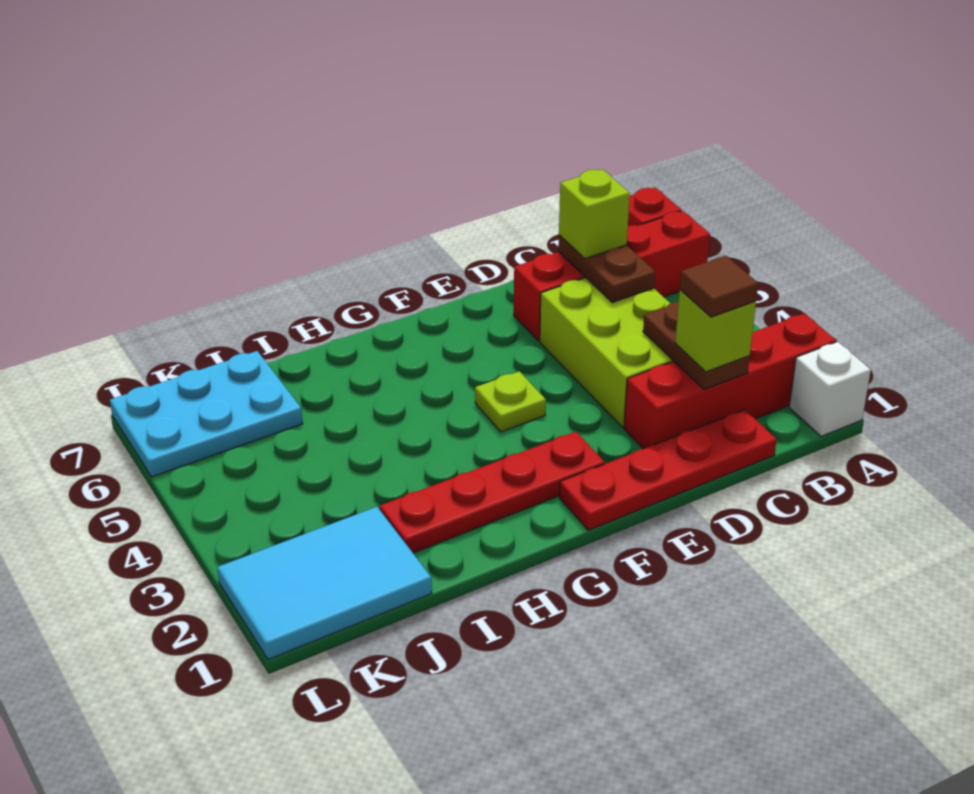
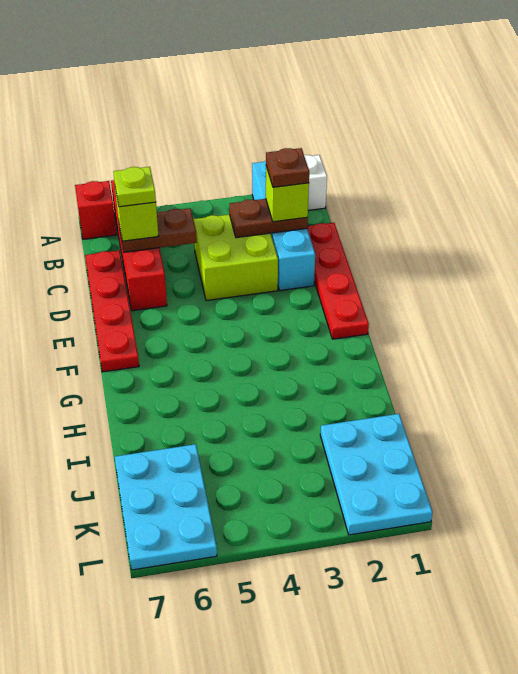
red 1x4 brick [624,313,836,449] -> cyan 1x4 brick [252,161,315,291]
brown 1x1 tile [680,256,758,317] -> brown 1x1 plate [266,148,309,187]
lime 2x3 brick [540,278,674,427] -> lime 2x2 brick [193,214,278,301]
red 1x4 plate [380,432,605,553] -> red 1x4 plate moved to [85,250,139,372]
lime 1x1 plate [475,371,546,432] -> lime 1x1 plate moved to [113,167,156,207]
cyan 2x3 tile [217,507,432,660] -> cyan 2x3 plate [320,414,433,535]

